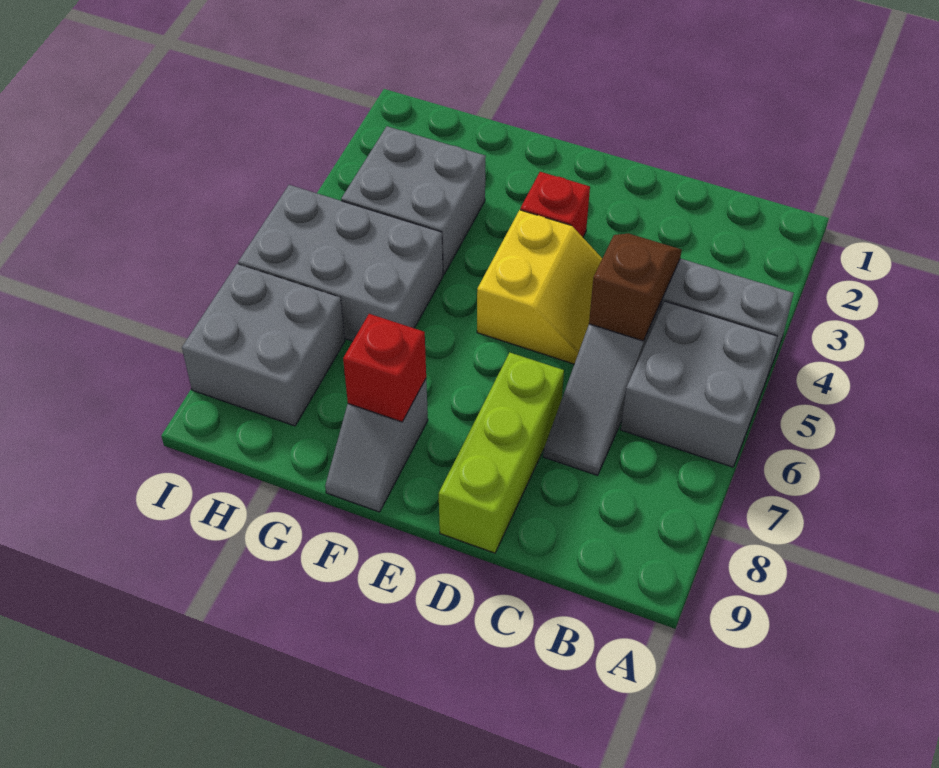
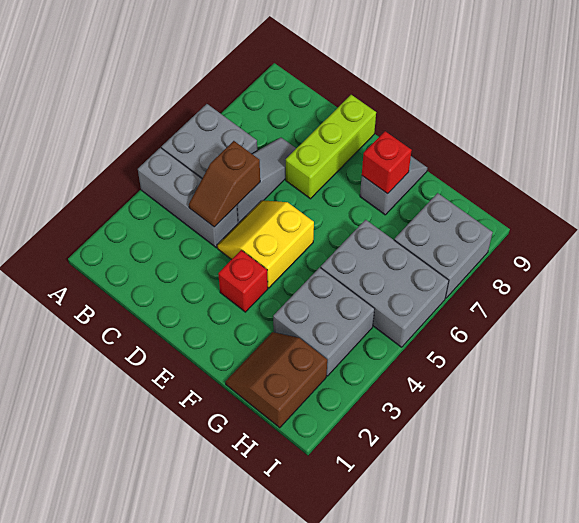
none -> brown 2x2 slope [225,332,327,428]

